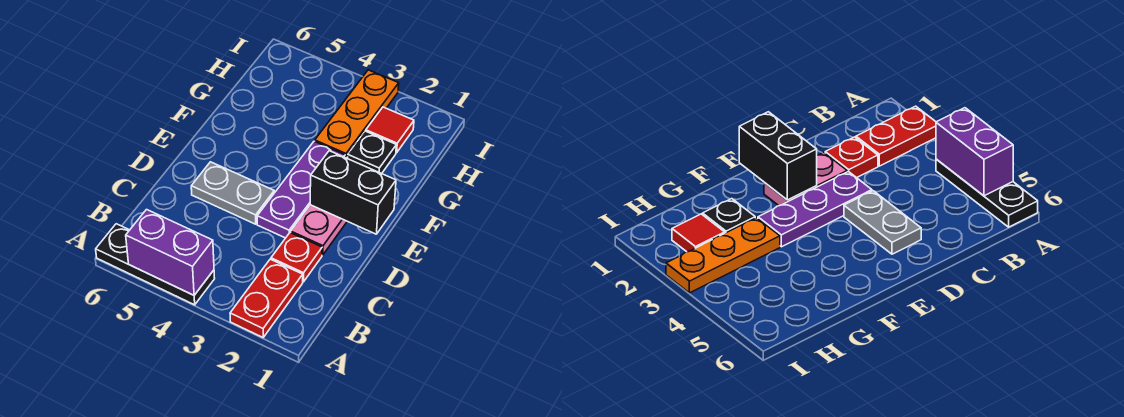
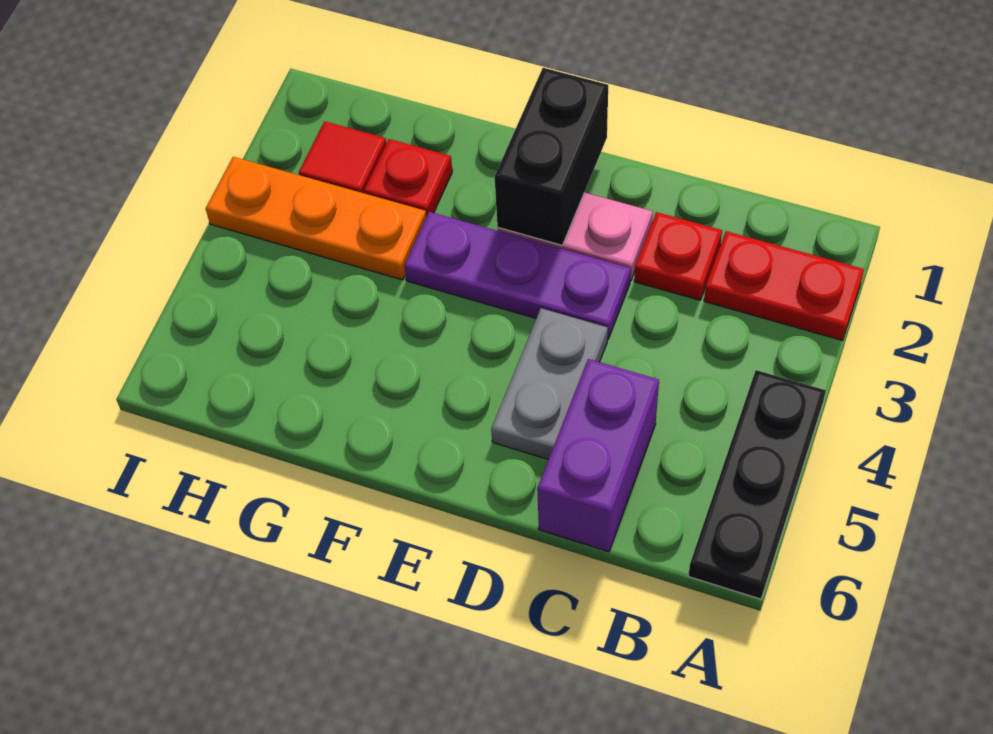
purple 1x2 brick [126,210,214,295] -> purple 1x2 brick moved to [537,359,659,552]
black 1x1 plate [348,131,396,174] -> red 1x1 plate [364,139,452,217]

